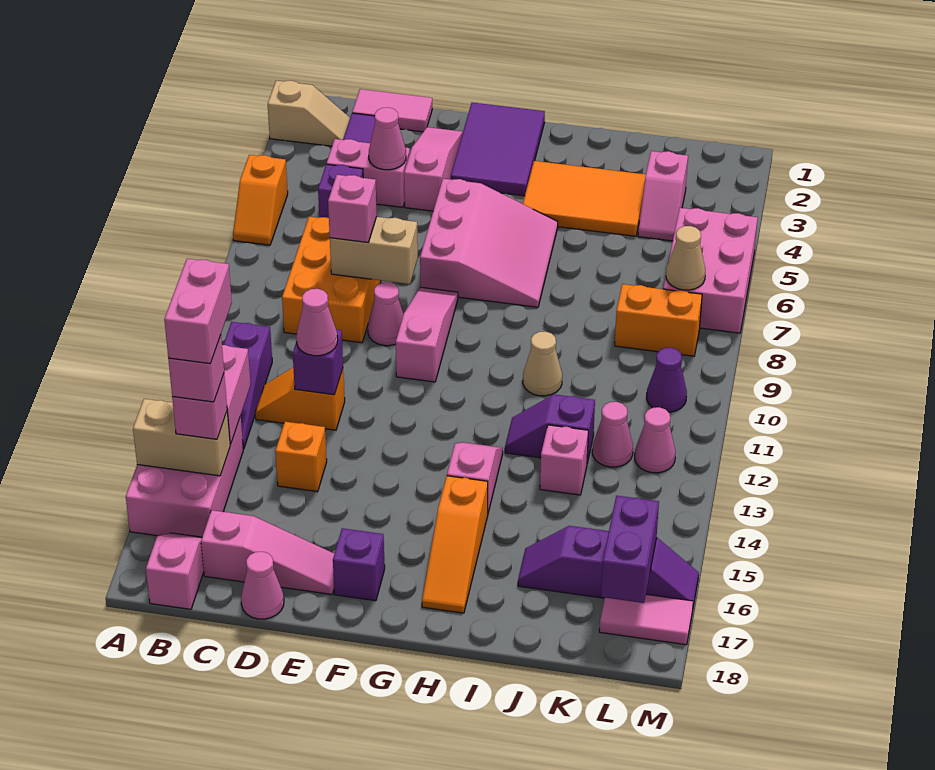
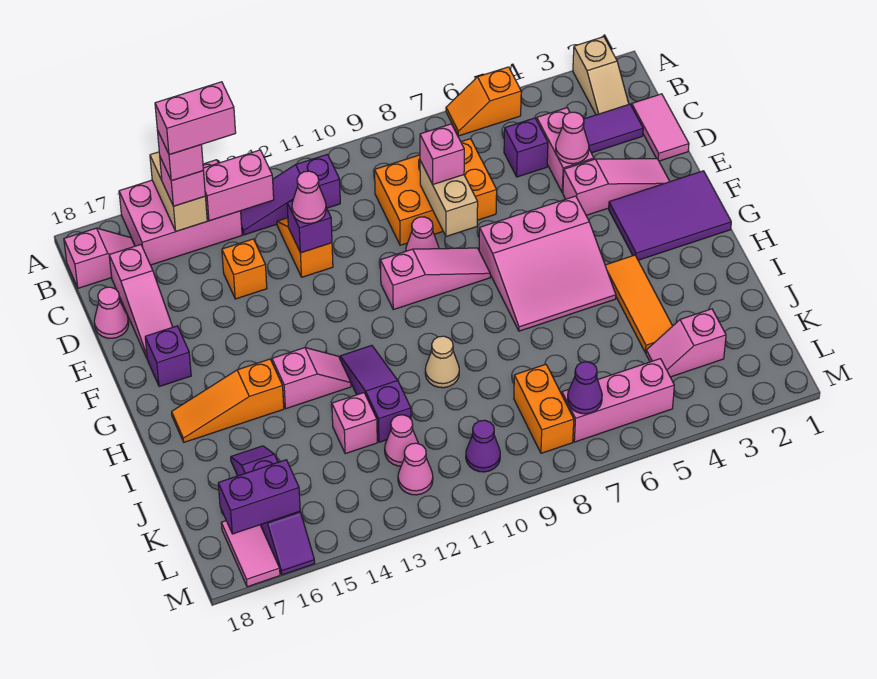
orange 2x3 tile [523,161,646,236] -> orange 1x3 tile [605,255,672,353]
purple 1x2 slope [505,394,595,463] -> purple 1x3 slope [340,345,411,442]
pink 2x3 brick [663,208,758,333] -> pink 1x3 brick [562,359,674,442]
tan 1x1 cone [666,226,705,290] -> purple 1x1 cone [567,362,602,414]

